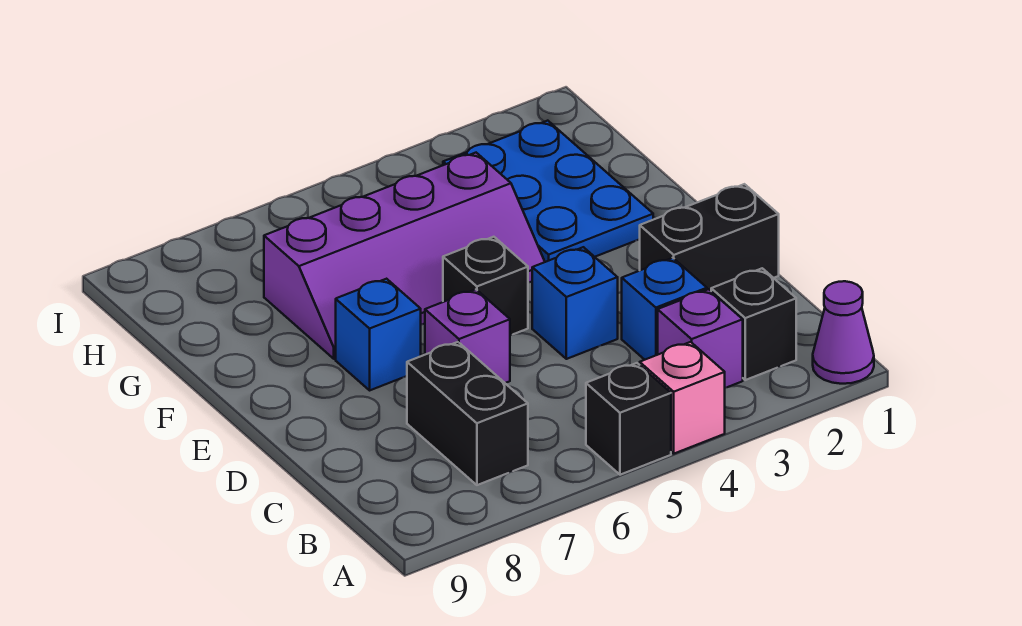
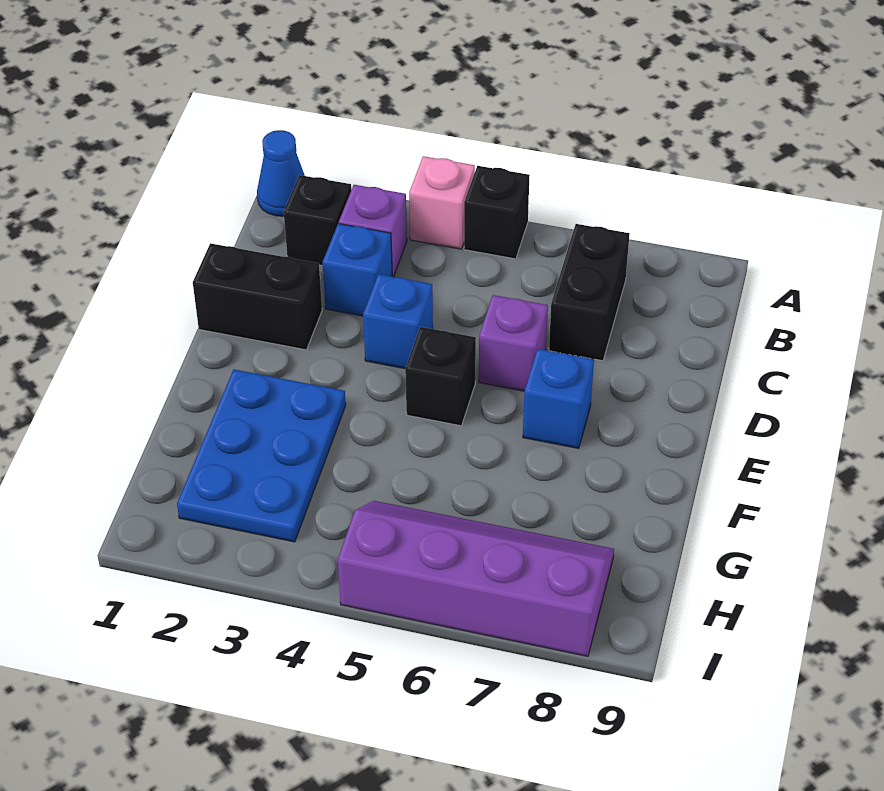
purple 1x1 cone [813,281,874,384] -> blue 1x1 cone [257,130,305,216]
purple 2x4 slope [264,153,545,359] -> purple 2x4 slope moved to [338,501,614,656]

